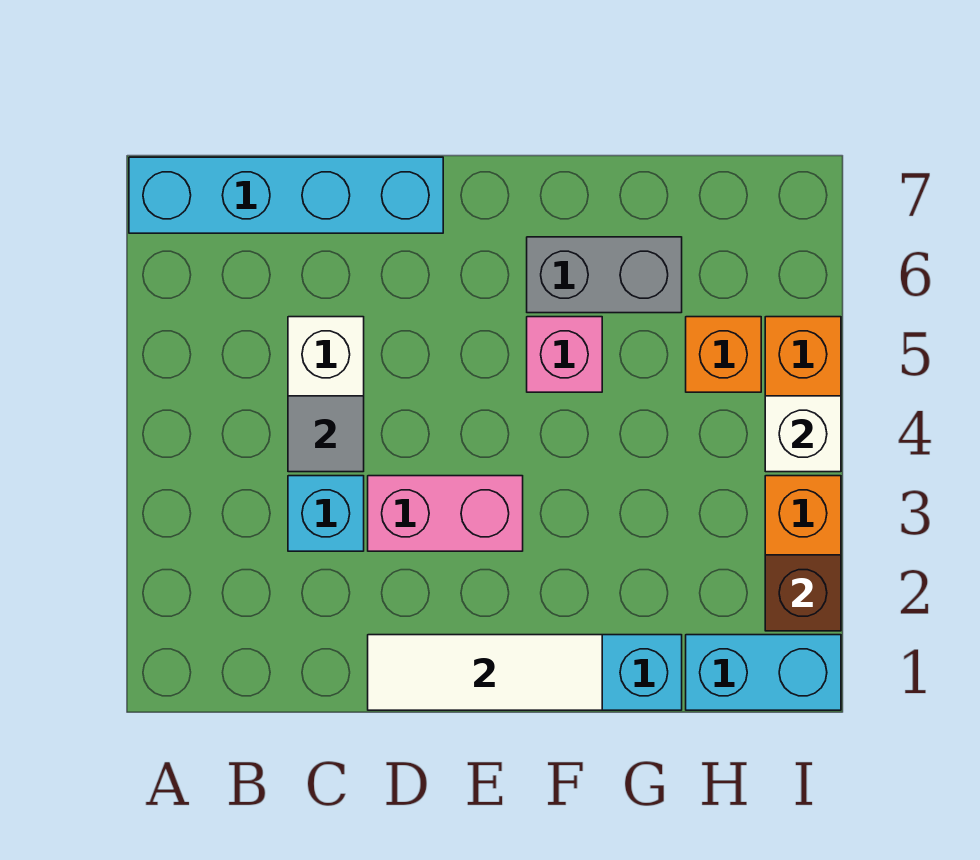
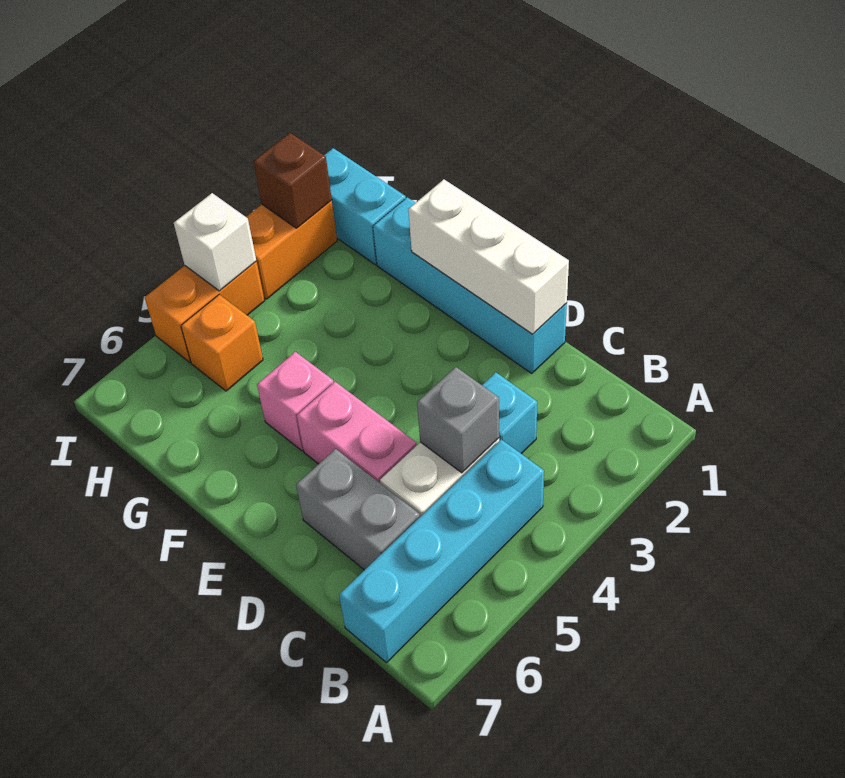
cyan 1x4 brick [129,157,443,233] -> cyan 1x4 brick turned to [339,439,544,663]
grey 1x1 tile [288,396,364,472] -> grey 1x1 brick [417,367,499,473]
white 1x3 tile [368,635,602,710] -> white 1x3 brick [408,180,569,334]
pink 1x2 brick [368,476,523,551] -> pink 1x2 brick moved to [297,382,417,483]
grey 1x2 brick [527,237,682,313] -> grey 1x2 brick moved to [296,449,420,570]

